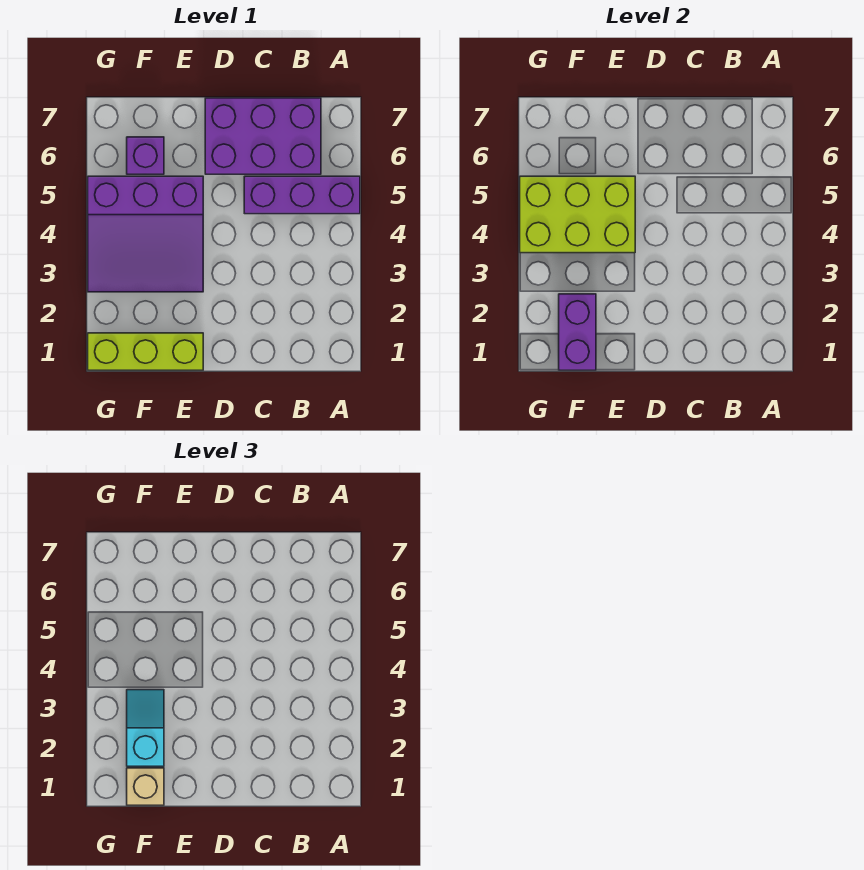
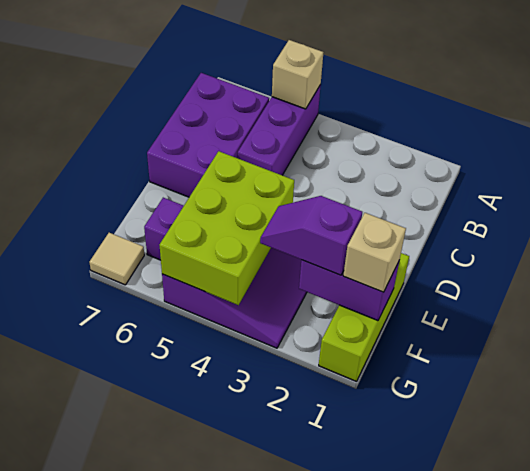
none -> tan 1x1 brick [272,40,323,109]
cyan 1x2 slope [127,690,164,766] -> purple 1x2 slope [260,196,362,275]
none -> tan 1x1 tile [89,233,144,285]

